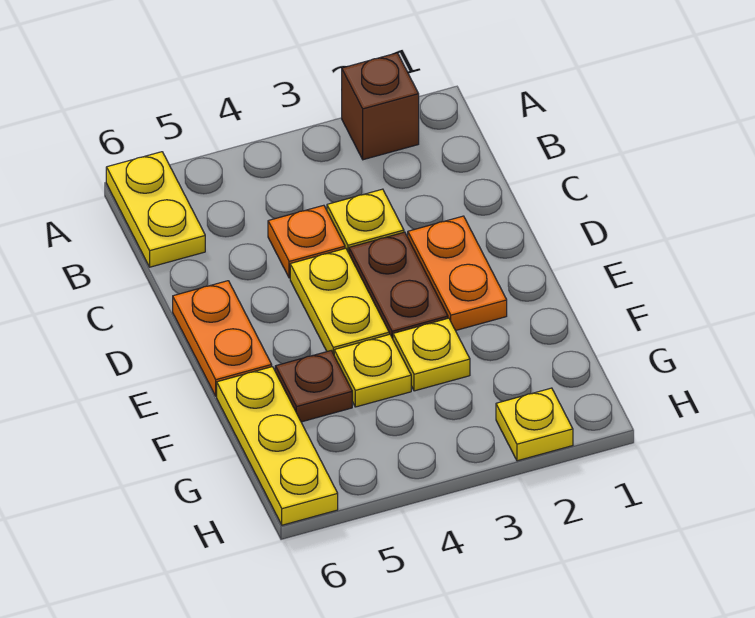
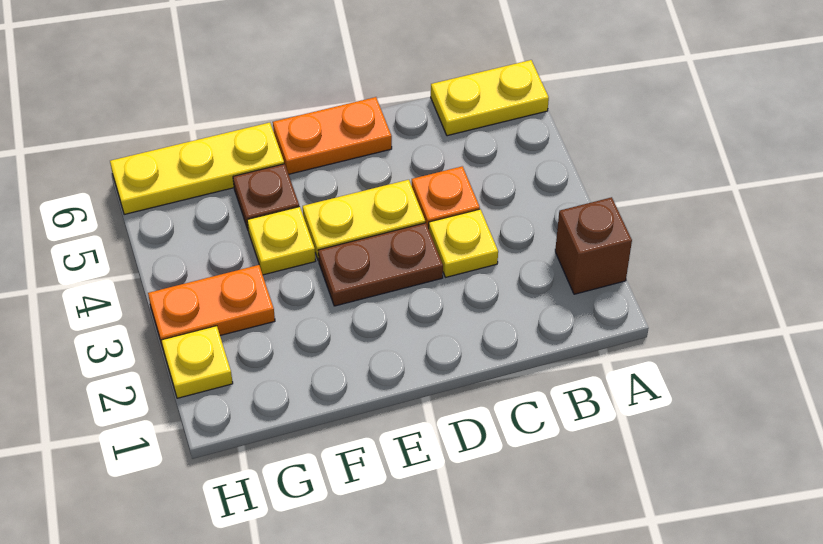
orange 1x2 plate [408,216,507,331] -> orange 1x2 plate moved to [148,265,275,344]
yellow 1x1 plate [393,318,470,391] -> none

